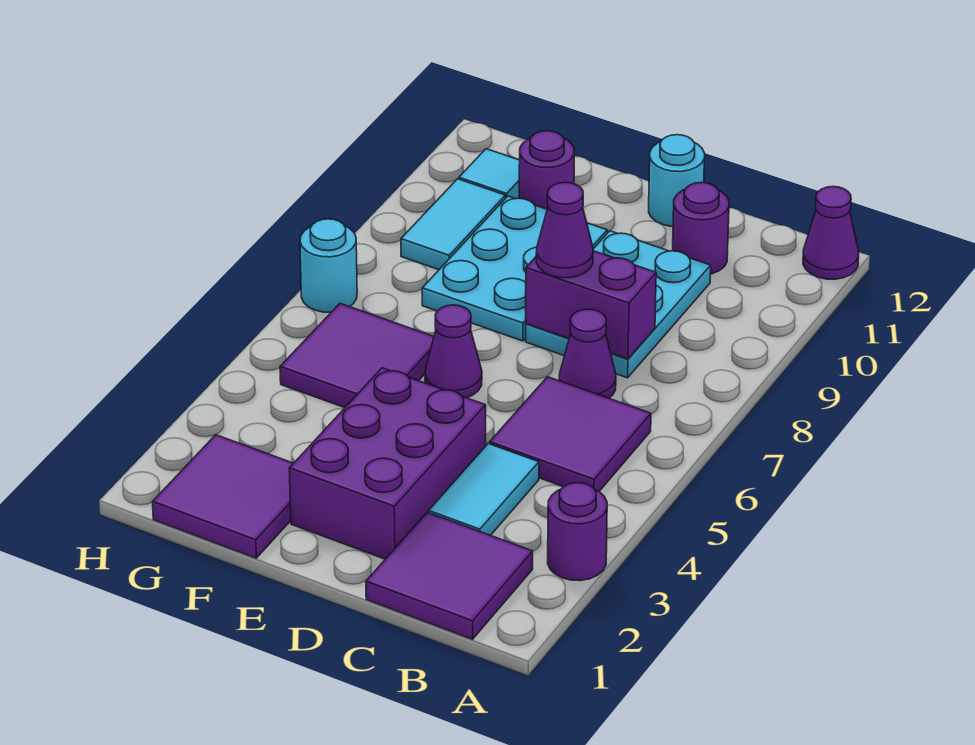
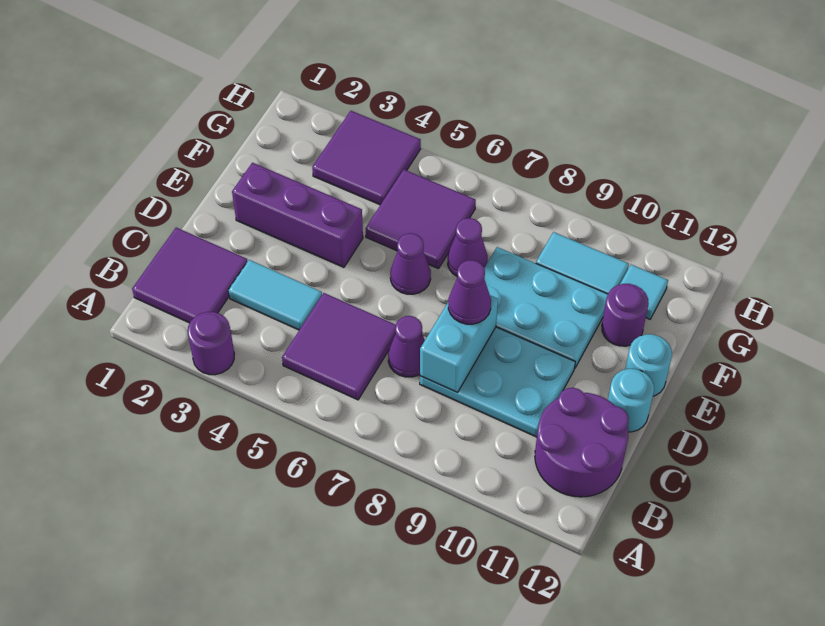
purple 1x1 cone [803,186,859,279] -> purple 1x1 cone moved to [448,218,488,276]
purple 1x2 brick [526,251,656,359] -> cyan 1x2 brick [420,296,498,393]
purple 1x1 round brick [673,182,729,274] -> purple 2x2 round brick [535,388,629,497]
purple 2x3 brick [289,368,486,559] -> purple 1x3 brick [232,163,363,267]
purple 2x2 tile [153,435,293,558] -> purple 2x2 tile moved to [312,111,421,205]
cyan 1x1 round brick [300,219,357,312] -> cyan 1x1 round brick moved to [625,334,672,396]

